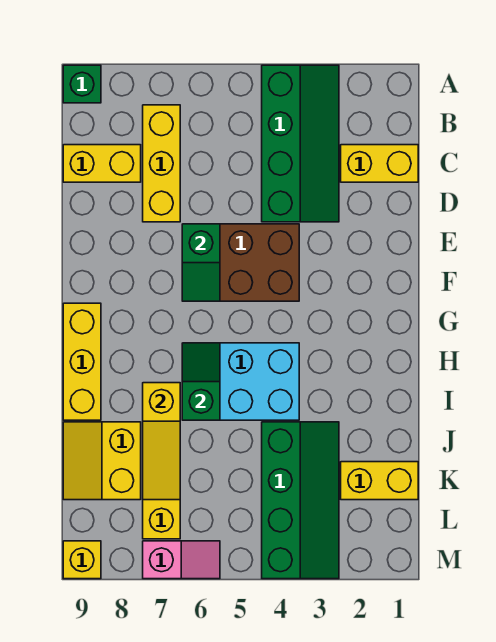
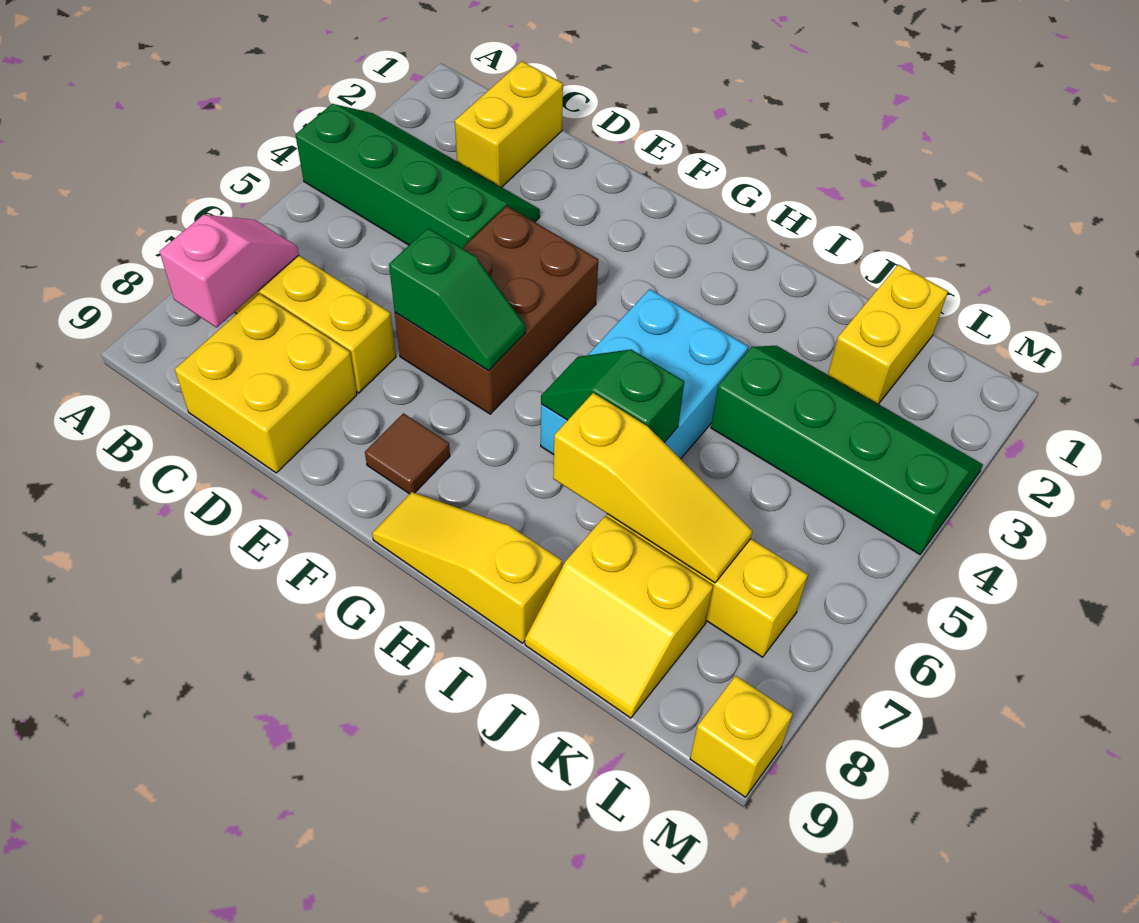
green 1x1 brick [63,65,101,103] -> none
yellow 1x2 brick [63,145,141,182] -> yellow 2x2 brick [175,294,357,473]
none -> brown 1x1 tile [365,413,450,494]
yellow 1x3 brick [63,303,101,420] -> yellow 1x3 slope [372,492,562,643]
pink 1x2 slope [143,541,220,579] -> pink 1x2 slope moved to [160,215,299,328]

